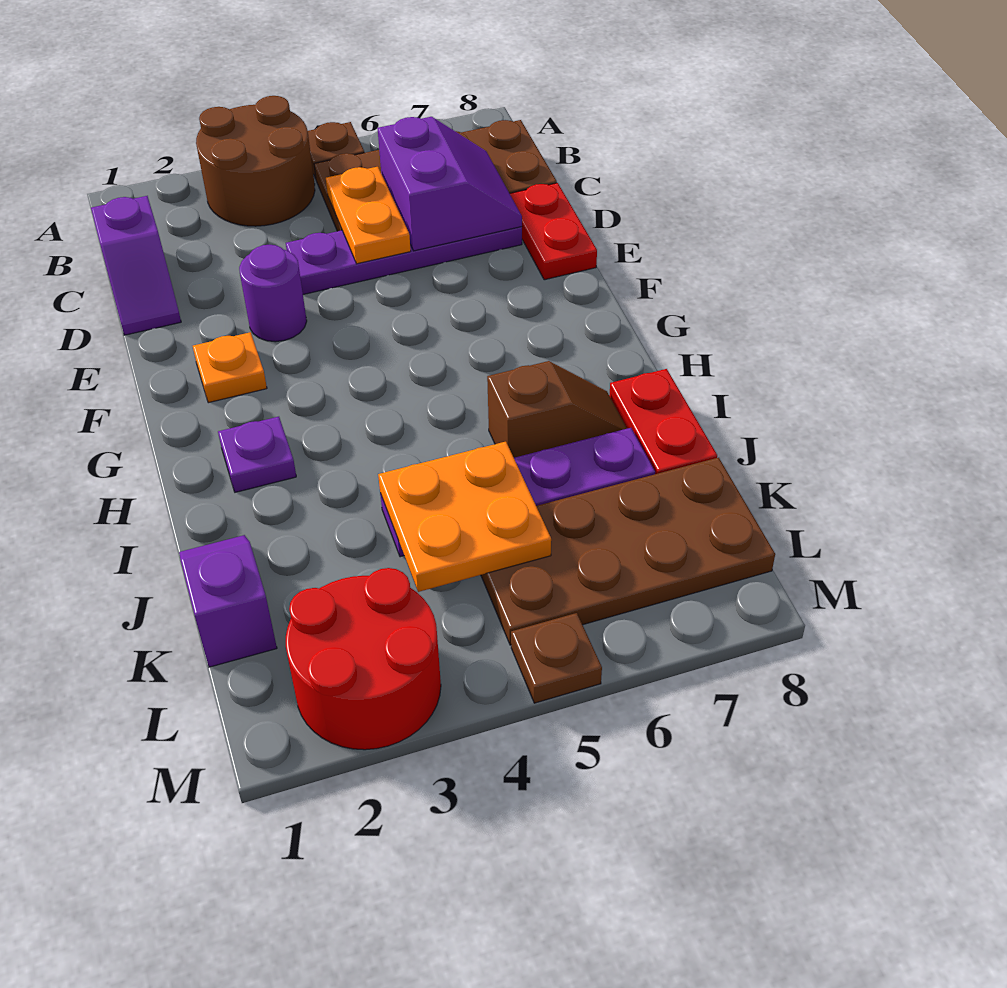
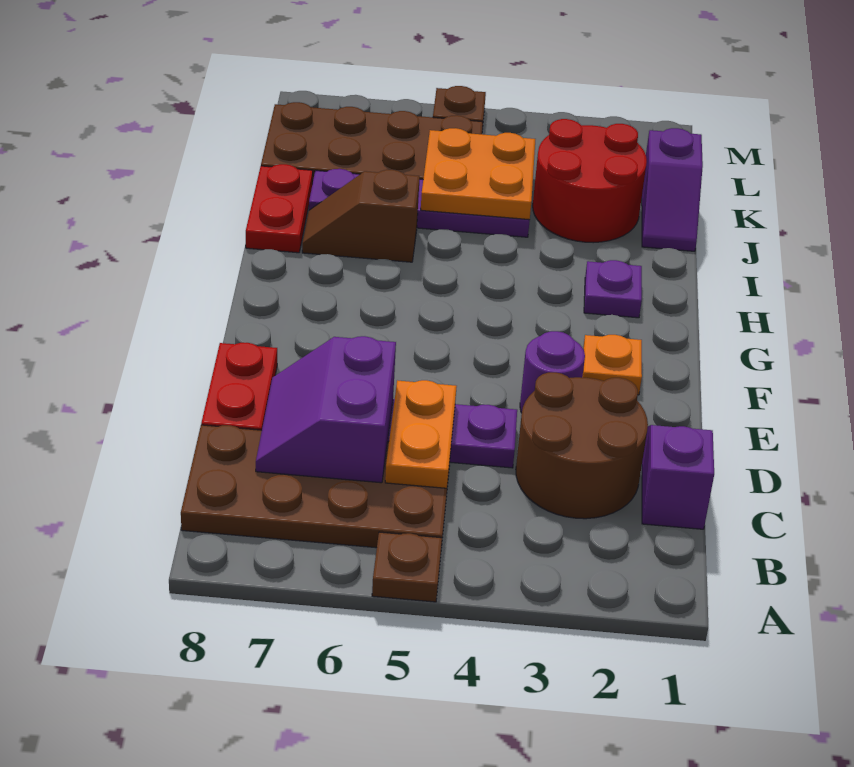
brown 2x2 round brick [196,96,315,226] -> brown 2x2 round brick moved to [516,372,648,519]
red 2x2 round brick [286,568,441,750] -> red 2x2 round brick moved to [533,119,647,243]

